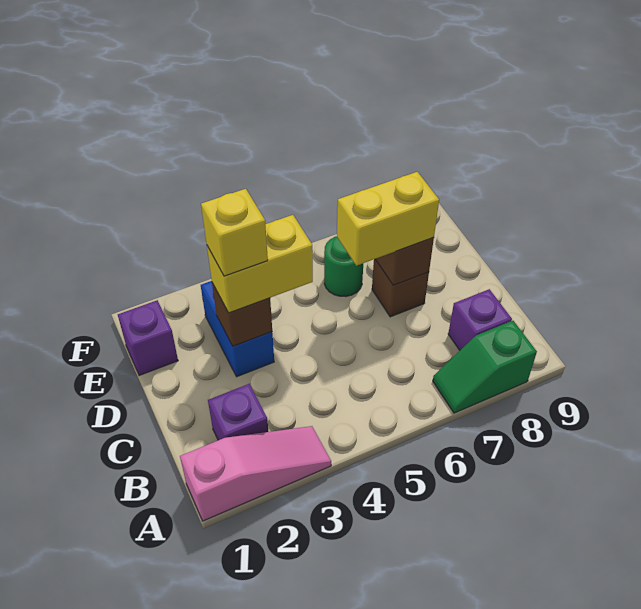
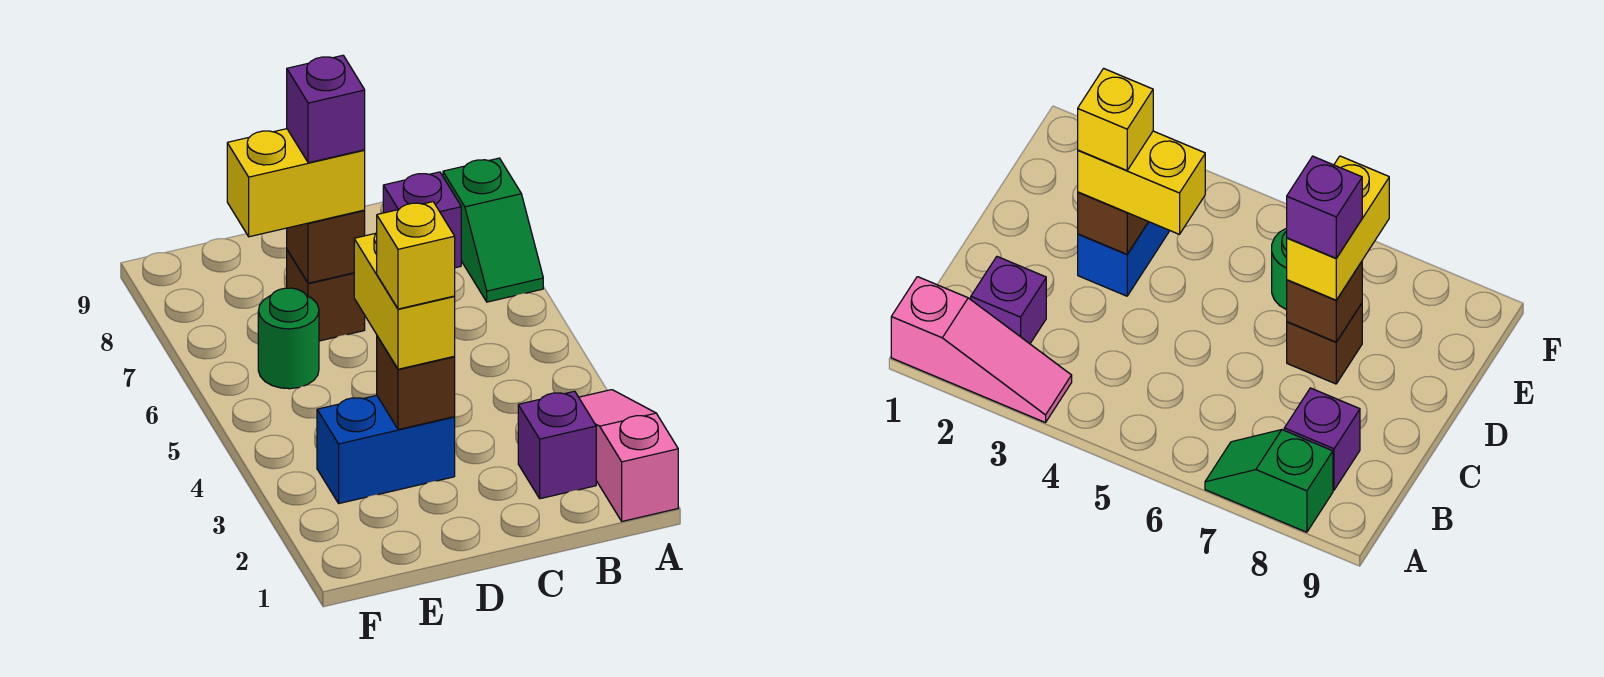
yellow 1x2 brick [337,172,439,266] -> yellow 1x2 brick turned to [227,129,365,237]
purple 1x1 brick [118,300,178,376] -> purple 1x1 brick moved to [287,55,365,163]

